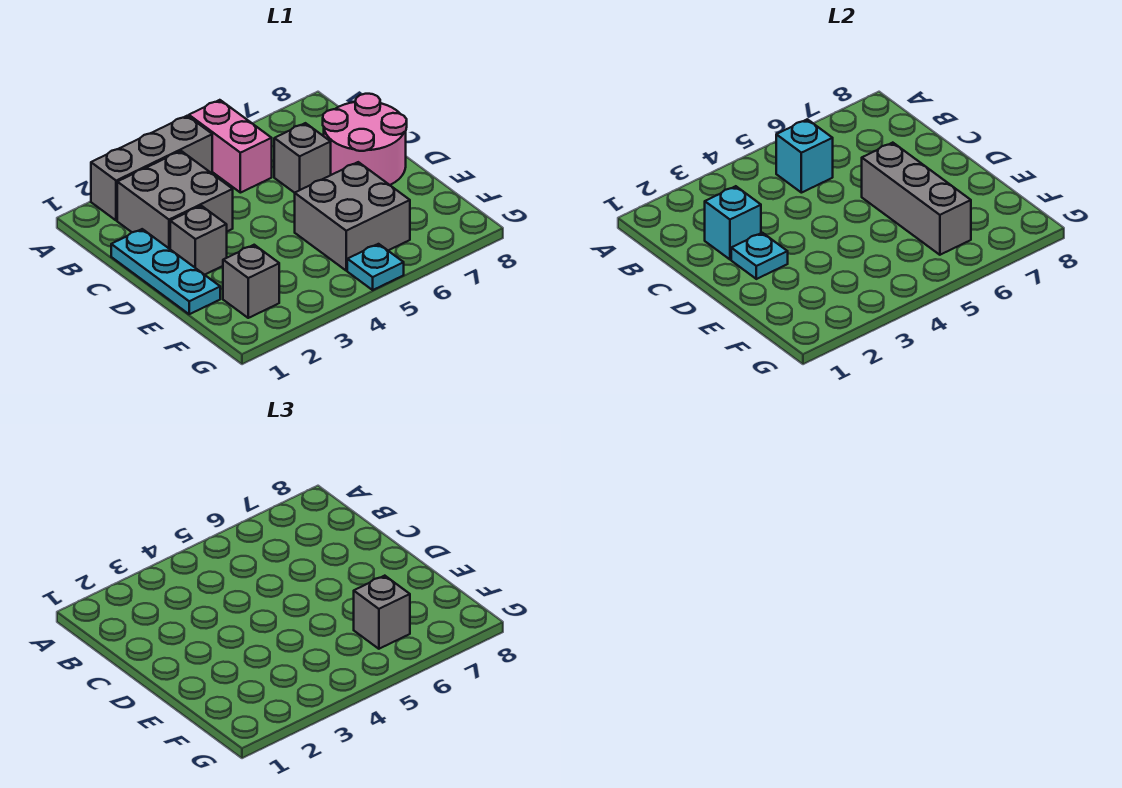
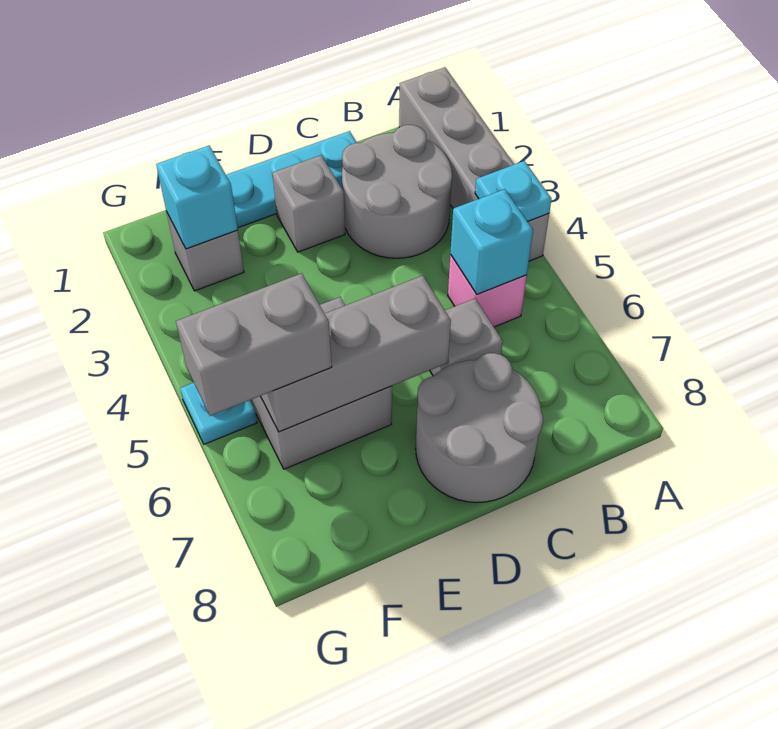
grey 1x3 brick [91,116,212,221] -> grey 1x4 brick [399,67,549,261]
pink 1x2 brick [189,100,272,193] -> pink 1x1 brick [448,255,527,327]
grey 2x2 brick [117,151,233,249] -> grey 2x2 round brick [342,125,452,258]
cyan 1x1 brick [705,186,761,259] -> cyan 1x1 brick moved to [156,145,238,249]
pink 2x2 round brick [323,94,407,185] -> grey 2x2 round brick [416,353,543,503]
cyan 1x1 plate [731,233,788,279] -> cyan 1x1 plate moved to [475,161,551,221]
grey 1x1 brick [354,576,410,649] -> grey 1x2 brick [176,273,332,416]

